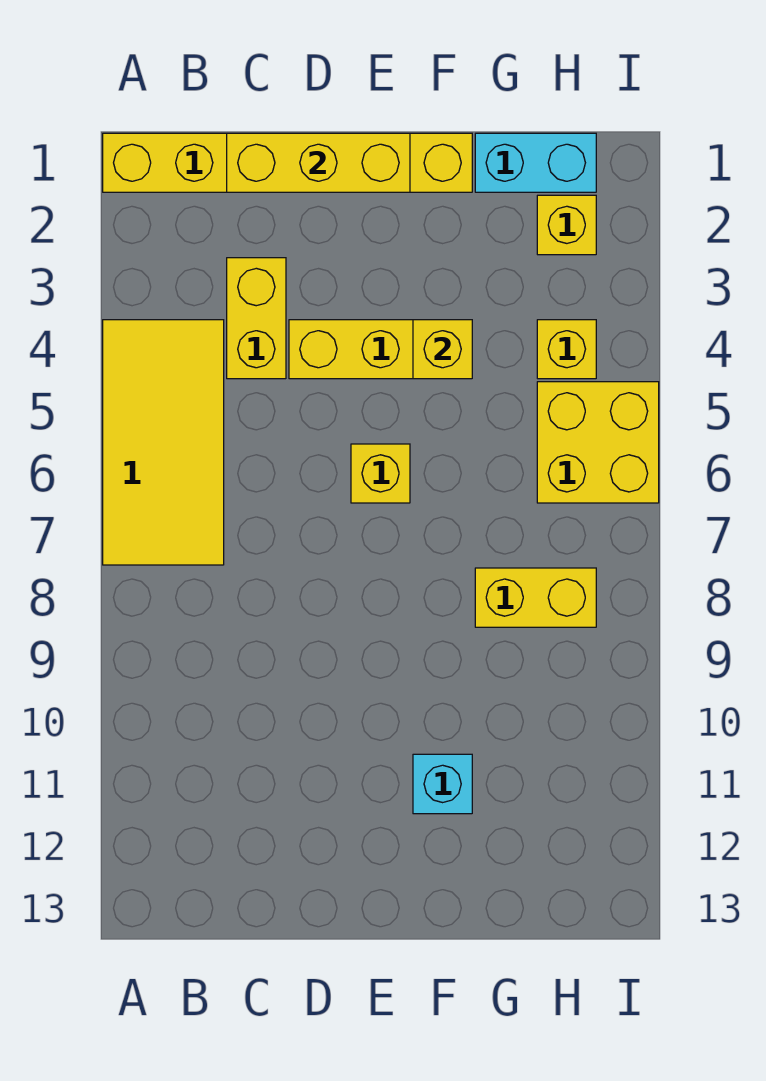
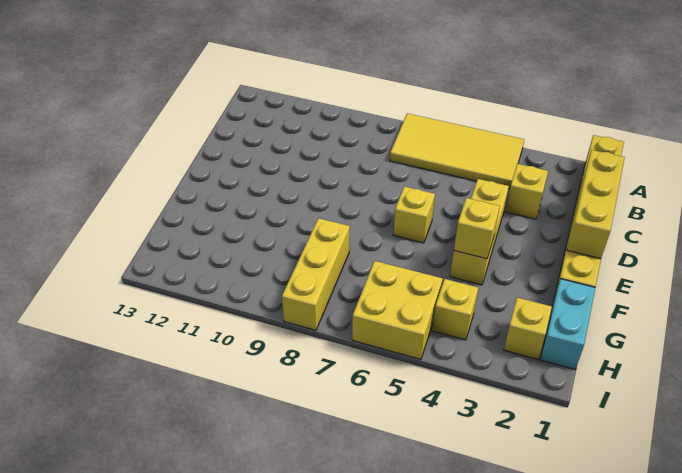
yellow 1x2 brick [227,258,286,379] -> yellow 1x1 brick [506,164,548,219]
cyan 1x1 brick [413,754,472,814] -> none
yellow 1x2 brick [475,568,596,627] -> yellow 1x3 brick [282,218,350,330]

